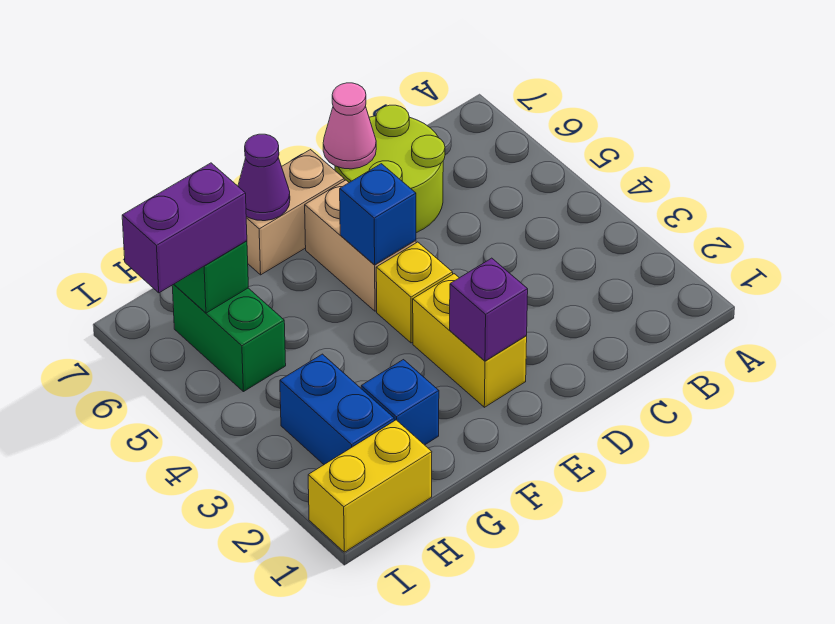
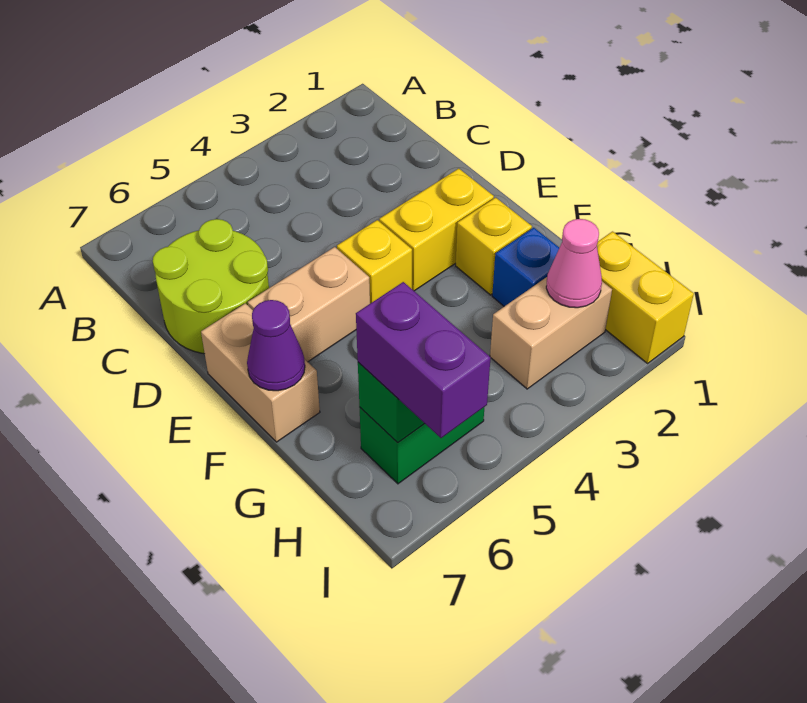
pink 1x1 cone [323,83,376,169] -> pink 1x1 cone moved to [546,219,602,308]
purple 1x1 brick [450,258,528,361] -> none
blue 1x1 brick [340,164,416,265] -> none
none -> yellow 1x1 brick [456,197,532,295]
blue 1x2 brick [280,354,394,464] -> tan 1x2 brick [490,277,612,389]

